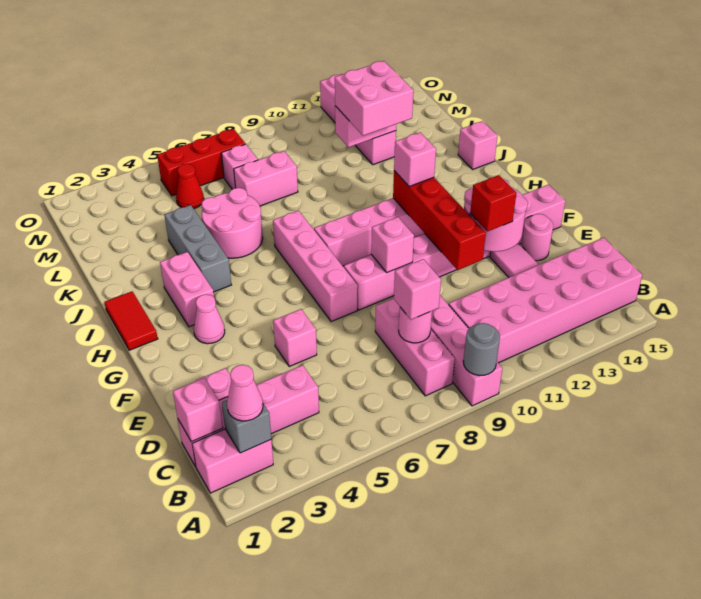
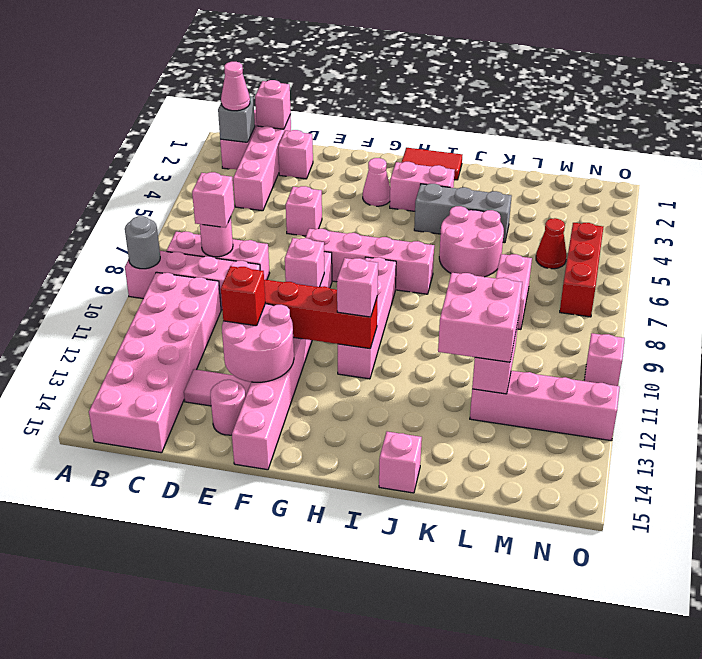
pink 1x1 brick [221,144,258,189] -> pink 1x1 brick moved to [584,333,625,386]

